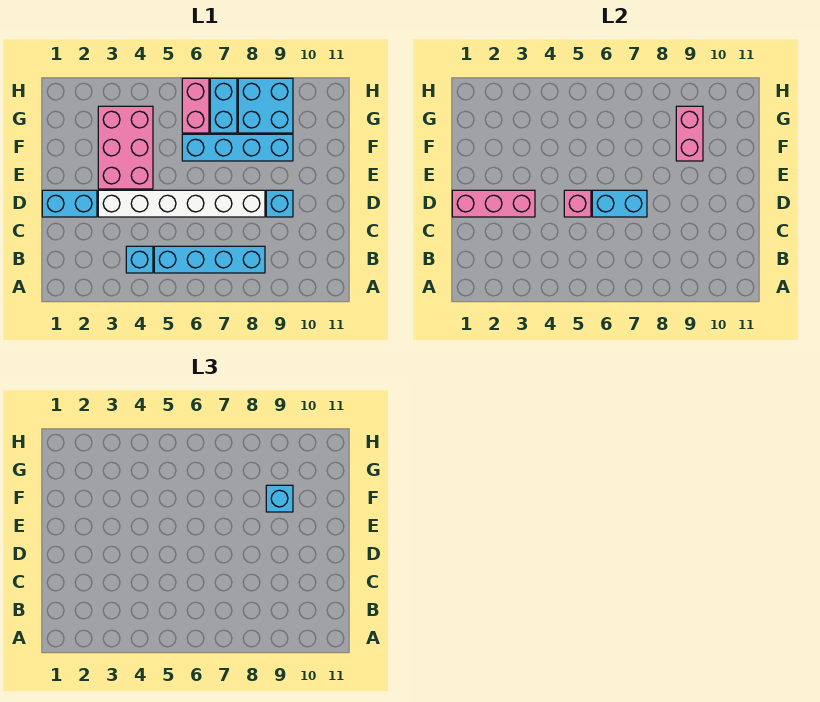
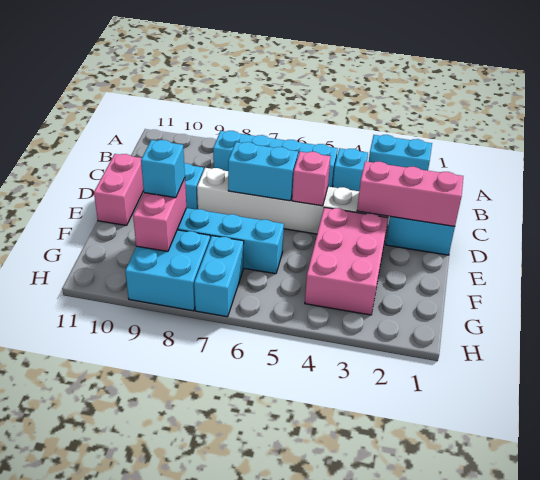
none -> cyan 1x2 brick [369,135,432,171]
pink 1x2 brick [182,78,209,133] -> pink 1x2 brick moved to [94,154,144,225]

